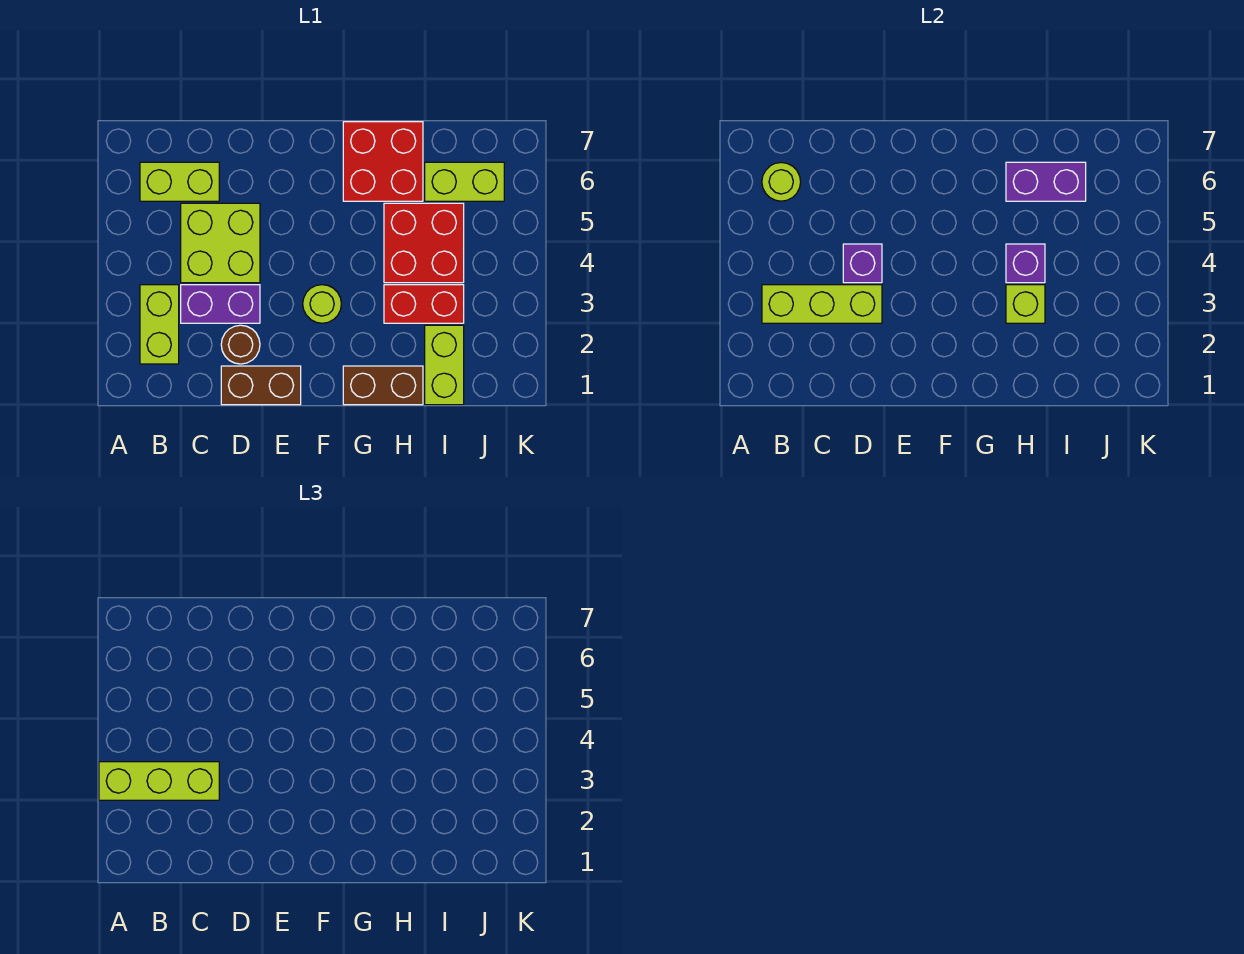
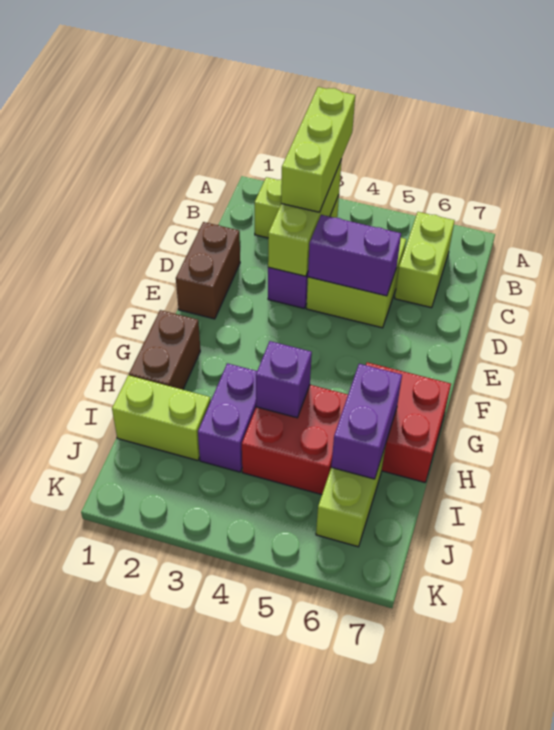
lime 1x1 round brick [762,163,801,201] -> none
brown 1x1 round brick [221,325,260,364] -> none
purple 1x1 brick [843,244,882,283] -> purple 1x2 brick [308,215,401,296]
lime 1x1 round brick [303,285,341,323] -> none
red 1x2 brick [384,285,464,323] -> purple 1x2 brick [198,363,257,472]
lime 1x1 brick [1006,285,1045,323] -> none

